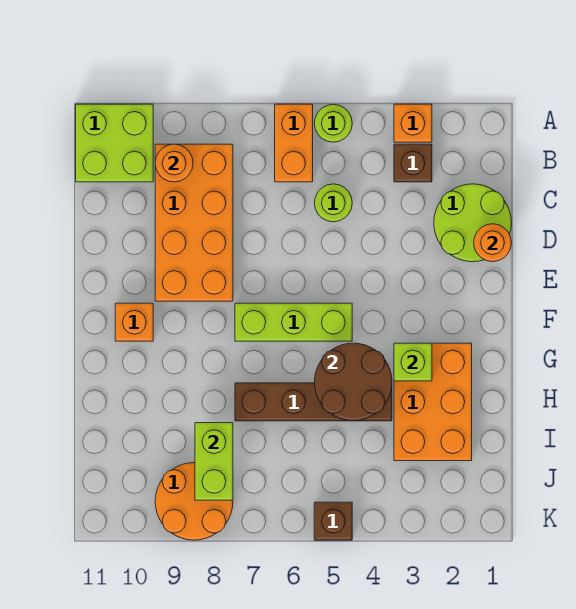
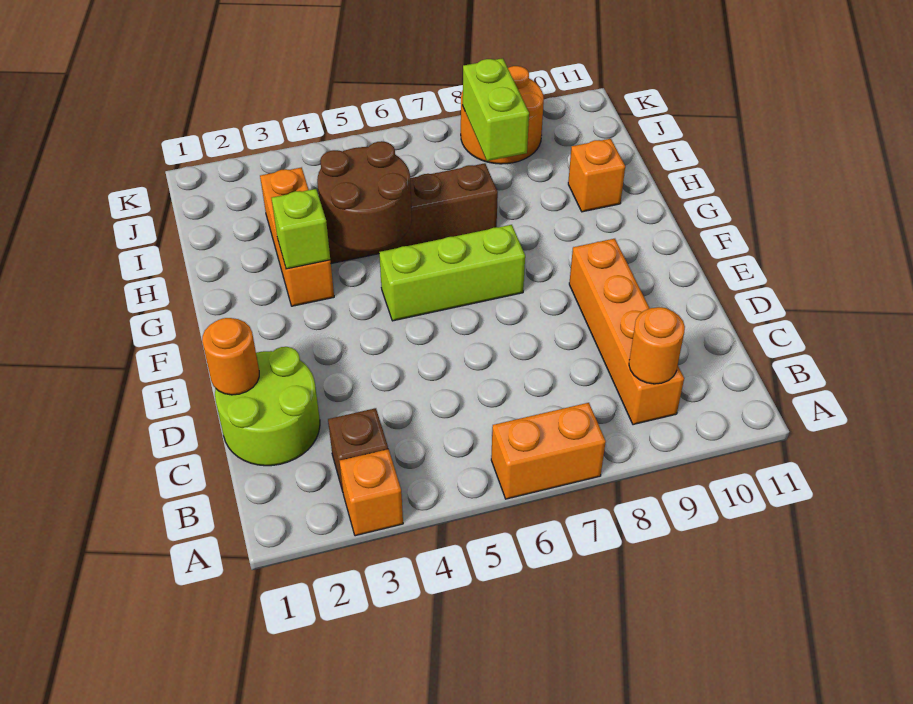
lime 1x1 round brick [314,104,352,142] -> none
orange 1x2 brick [275,104,313,182] -> orange 1x2 brick turned to [491,403,606,499]
lime 2x2 brick [76,104,153,182] -> none
orange 2x4 brick [155,144,233,301] -> orange 1x4 brick [569,239,684,425]
lime 1x1 round brick [315,184,352,222] -> none
orange 1x1 brick [115,303,153,341] -> orange 1x1 brick moved to [568,139,625,212]
orange 2x3 brick [394,343,472,461] -> orange 1x3 brick [260,167,334,306]
brown 1x1 brick [314,502,352,540] -> none

